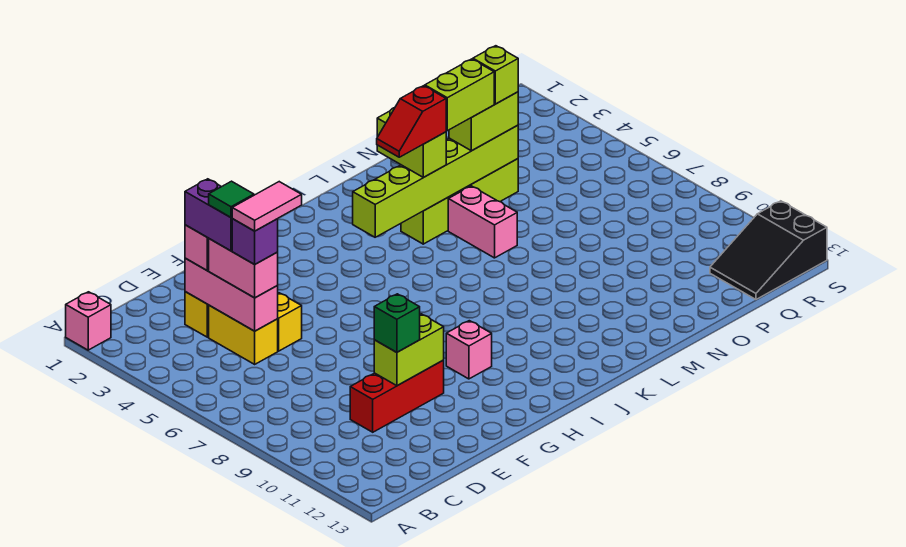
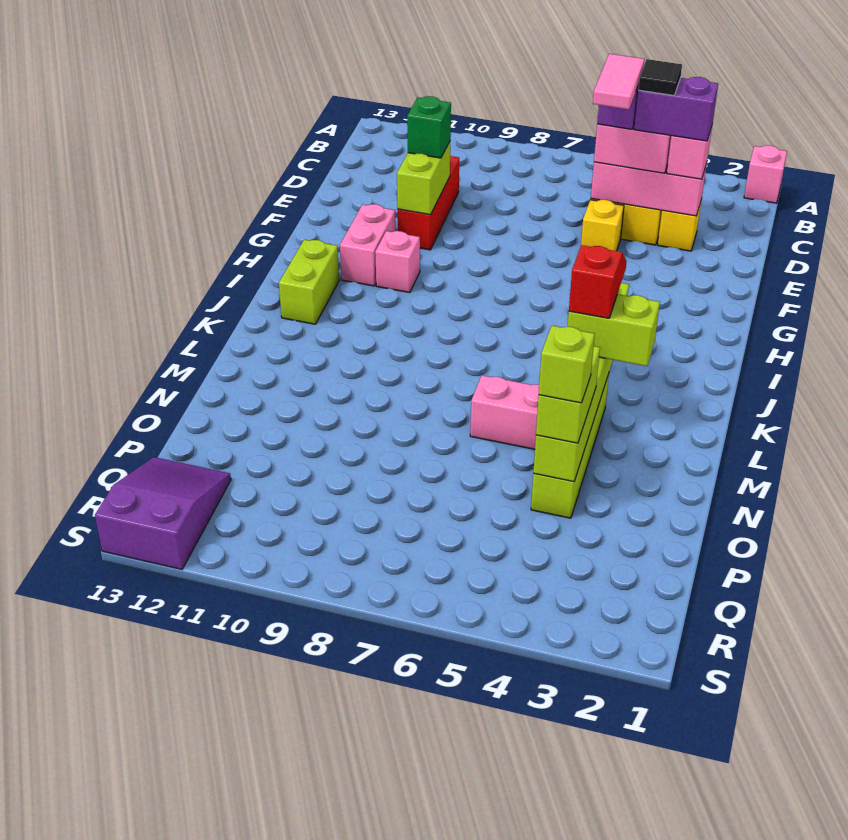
green 1x1 tile [209,181,254,218] -> black 1x1 tile [638,59,682,95]
none -> pink 1x2 brick [340,204,396,286]
lime 1x2 brick [425,59,494,131] -> lime 1x2 brick moved to [279,240,339,324]
black 2x3 slope [710,201,827,299] -> purple 2x3 slope [95,457,231,569]

